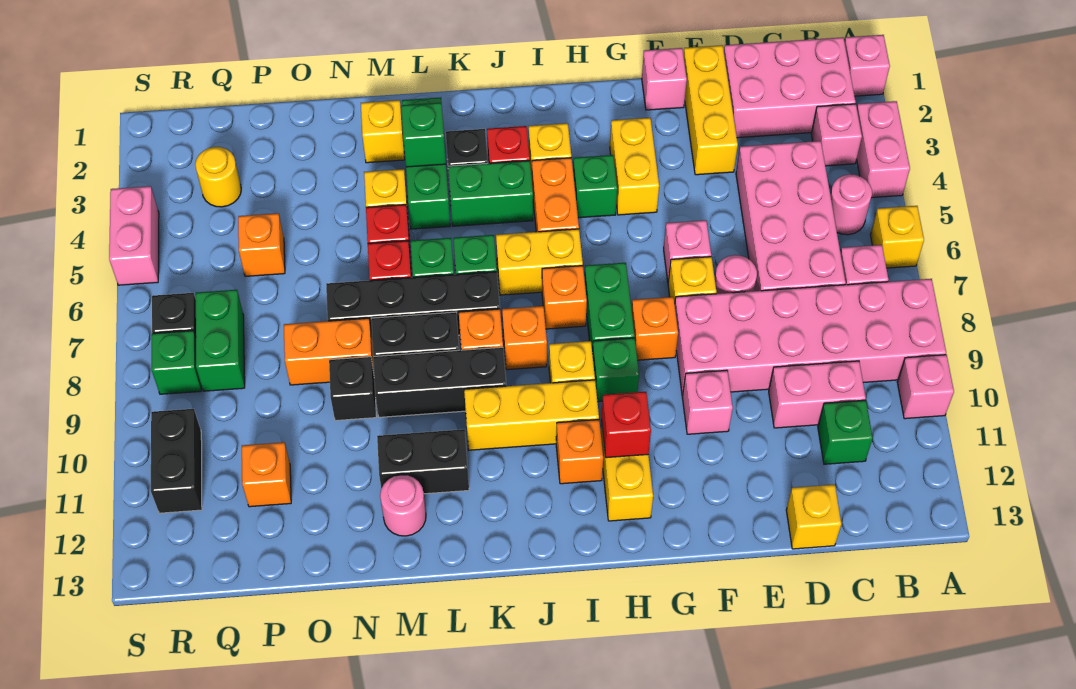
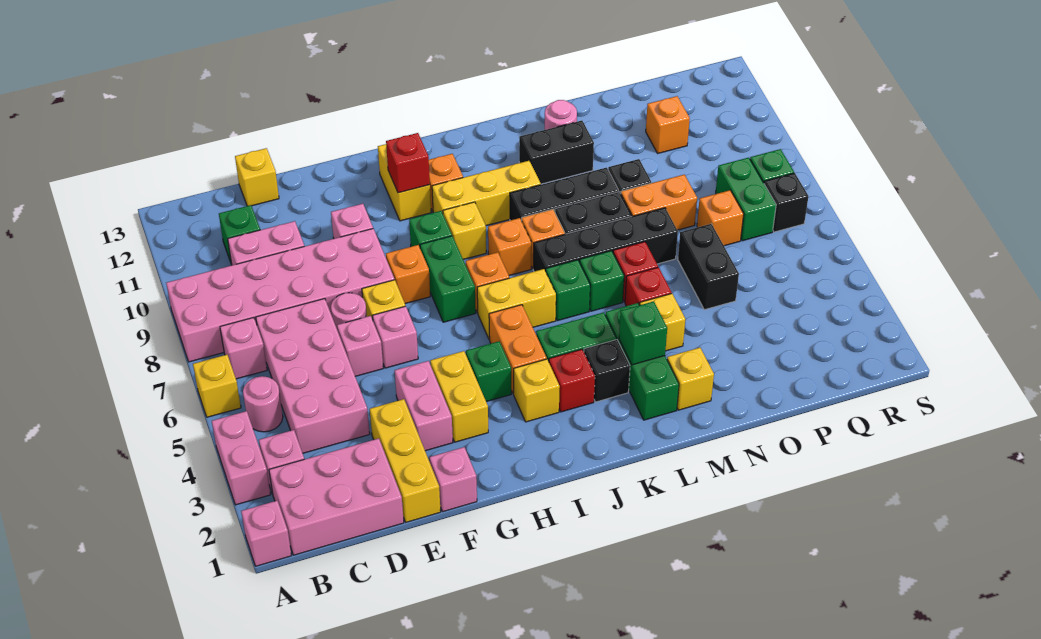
pink 1x1 brick [897,355,954,419] -> pink 1x1 brick moved to [337,316,383,376]
orange 1x1 brick [238,213,285,276] -> orange 1x1 brick moved to [697,190,744,246]
yellow 1x1 round brick [195,147,241,207] -> none
black 1x2 brick [151,409,202,513] -> black 1x2 brick moved to [678,224,739,310]
pink 1x2 brick [109,186,159,285] -> pink 1x2 brick moved to [395,361,453,451]

